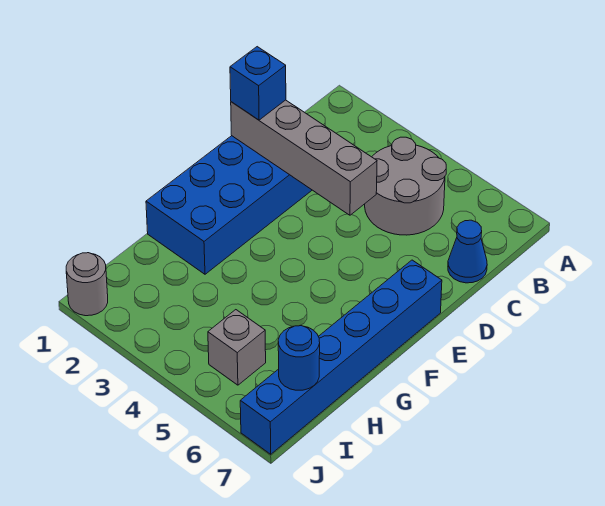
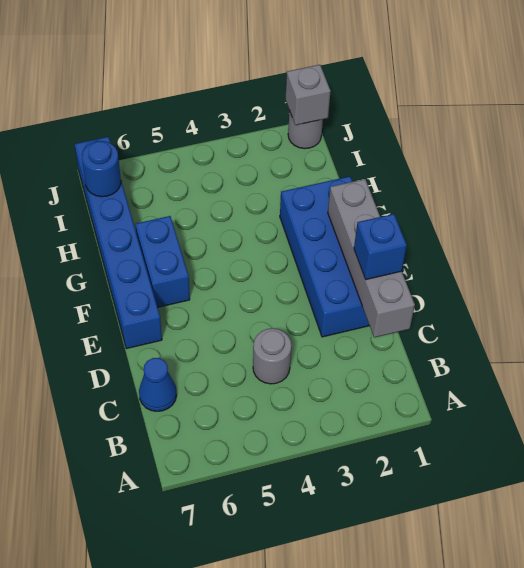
grey 2x2 round brick [365,137,446,235] -> grey 1x1 round brick [253,328,291,384]
grey 1x4 brick [231,100,377,215] -> grey 1x4 brick turned to [328,179,415,337]
none -> blue 1x2 brick [135,216,190,307]
grey 1x1 brick [208,310,266,385] -> grey 1x1 brick moved to [286,65,331,125]

